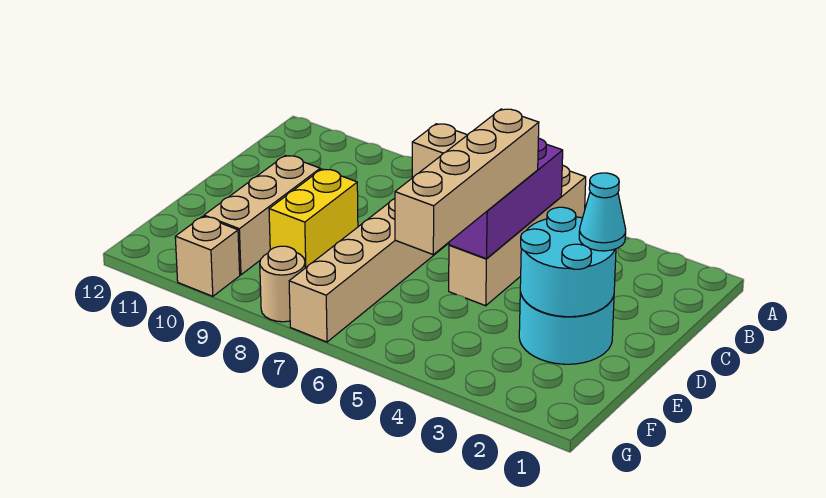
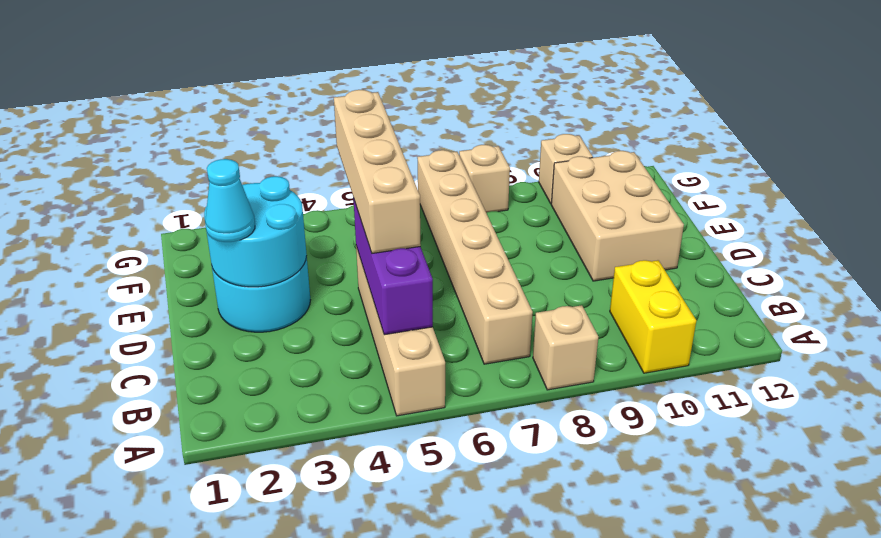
yellow 1x2 brick [269,169,358,268] -> yellow 1x2 brick moved to [610,260,696,373]
tan 1x3 brick [204,155,320,275] -> tan 2x3 brick [551,151,684,281]
tan 1x1 round brick [260,246,305,322] -> tan 1x1 brick [459,145,510,213]

